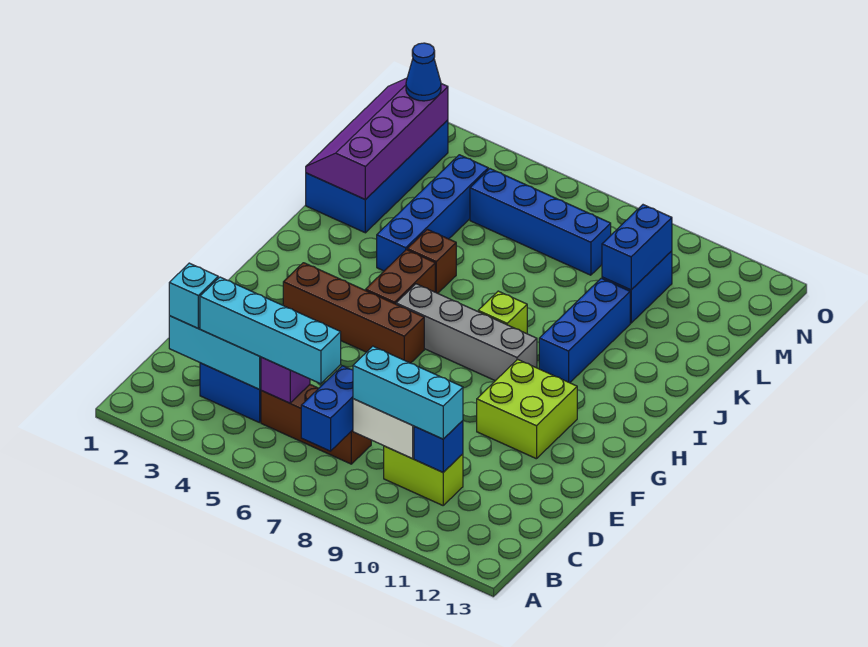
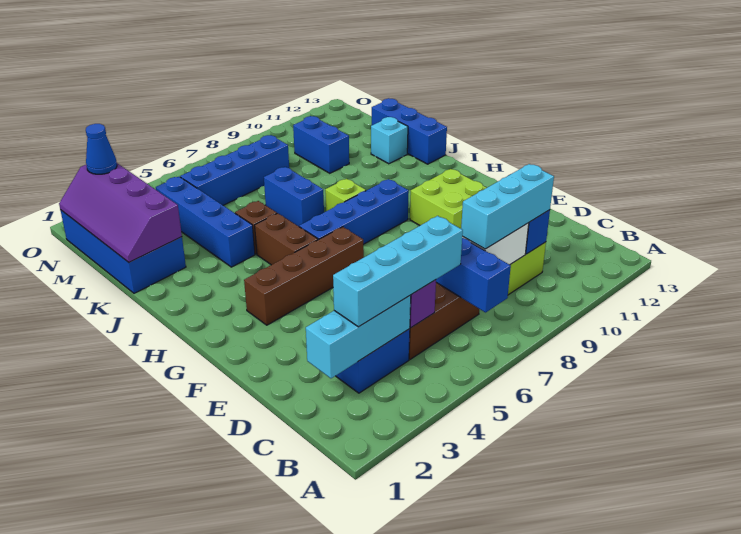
cyan 1x1 brick [169,263,218,328] -> cyan 1x1 brick moved to [371,117,408,164]
grey 1x4 brick [396,284,537,381] -> blue 1x4 brick [299,179,409,244]
blue 1x3 brick [539,278,630,383] -> blue 1x3 brick moved to [372,98,447,164]
blue 1x2 brick [602,205,672,290] -> blue 1x2 brick moved to [264,167,324,226]

